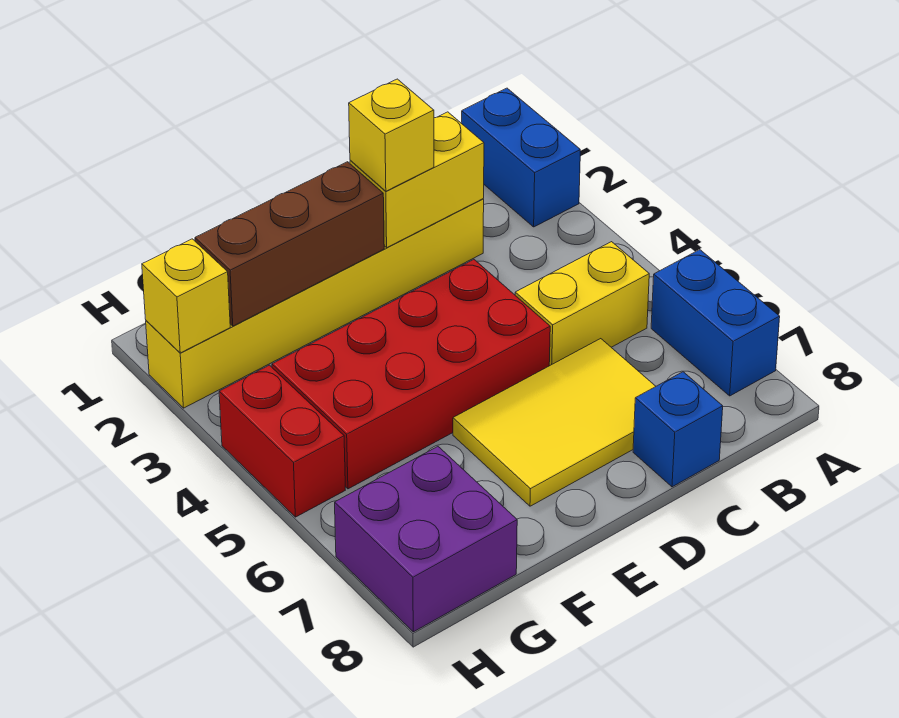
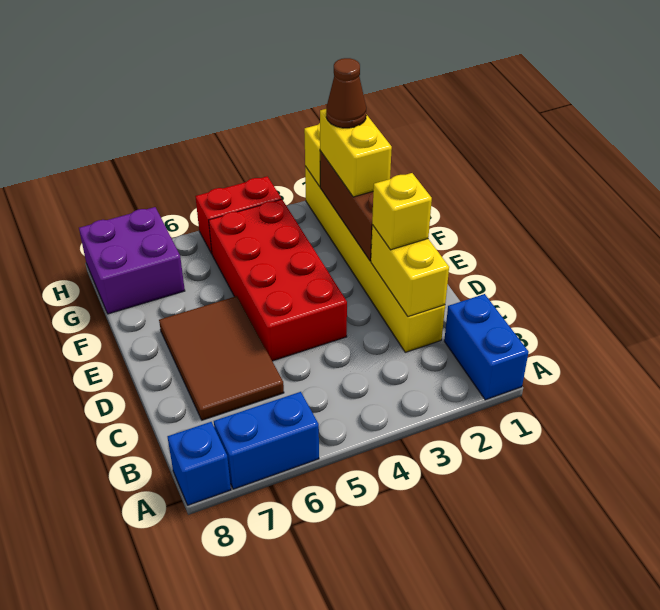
blue 1x2 brick [461,88,580,227] -> blue 1x2 brick turned to [444,294,529,400]
yellow 1x2 brick [515,242,649,366] -> yellow 1x2 brick moved to [320,109,392,197]
yellow 2x3 tile [453,339,656,506] -> brown 2x3 tile [159,296,284,420]
blue 1x1 brick [633,372,723,487] -> blue 1x1 brick moved to [167,422,231,505]
none -> brown 1x1 cone [326,58,366,128]

